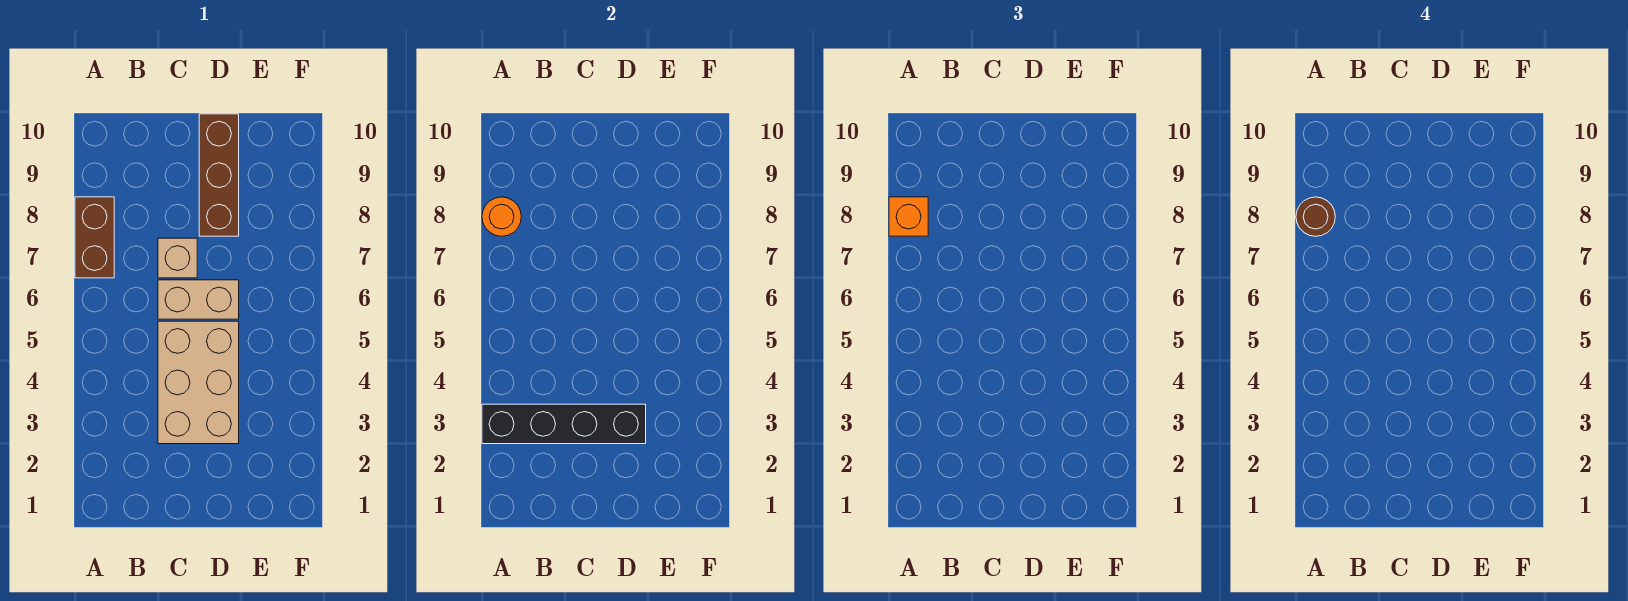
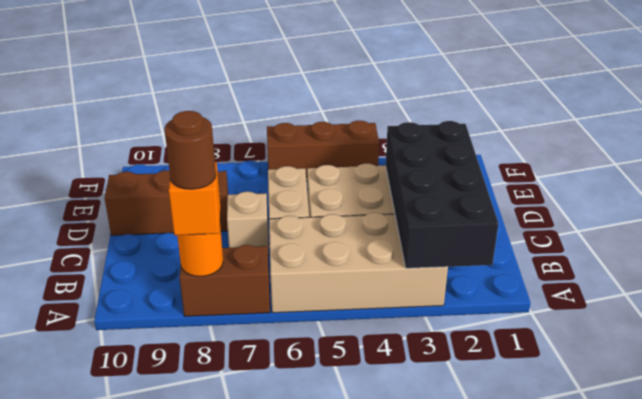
none -> tan 2x4 brick [269,213,448,313]
black 1x4 brick [482,404,646,444] -> black 2x4 brick [386,121,499,268]
none -> brown 1x3 brick [267,121,379,181]

